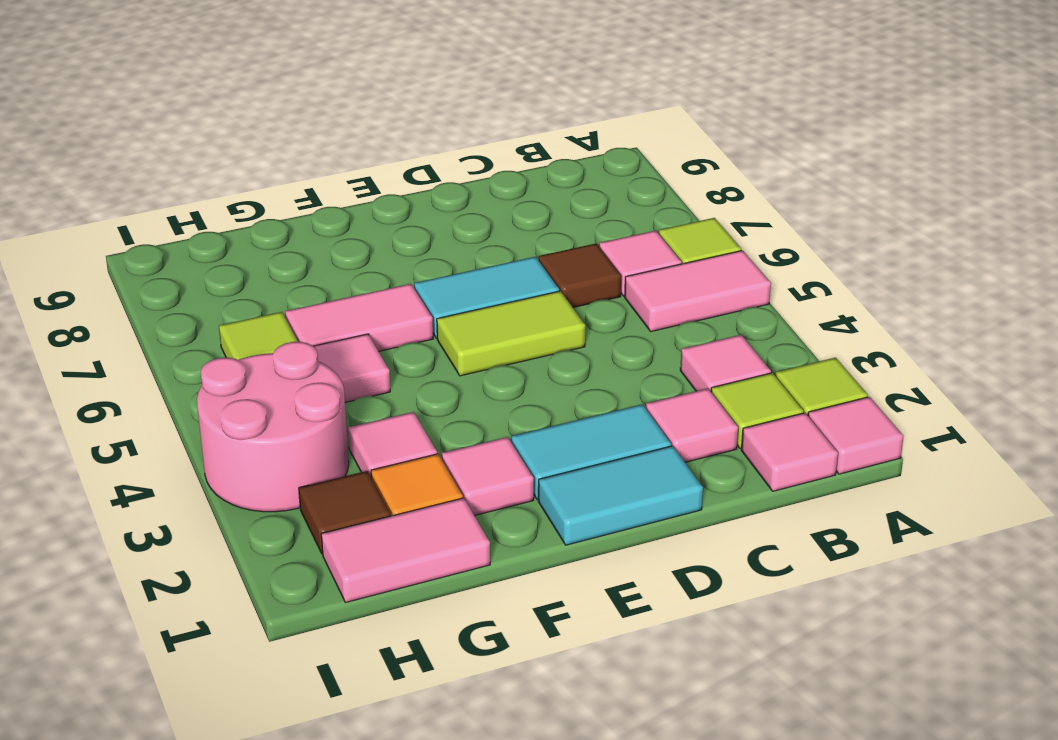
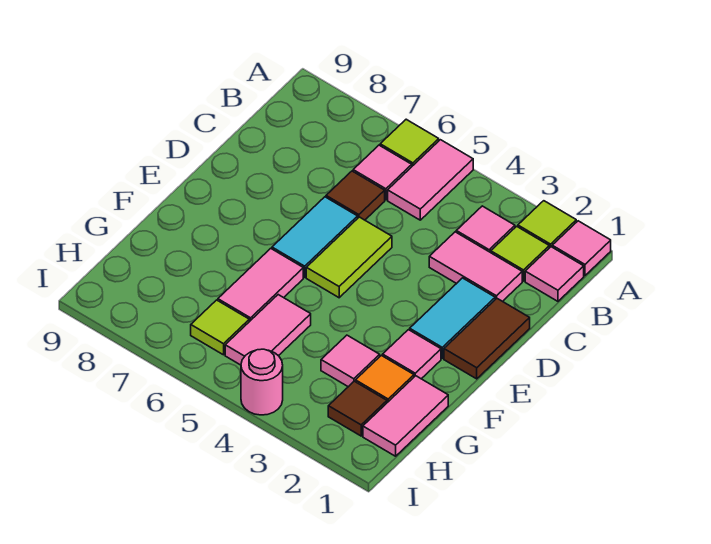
pink 1x1 tile [646,389,738,462] -> pink 1x2 tile [429,232,522,301]
cyan 1x2 tile [538,446,703,545] -> brown 1x2 tile [444,299,530,379]
pink 2x2 round brick [197,342,349,512] -> pink 1x1 round brick [241,349,283,415]

